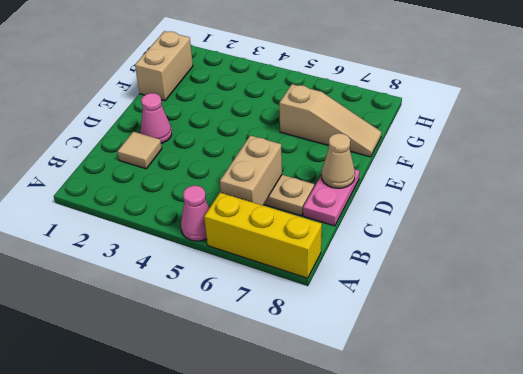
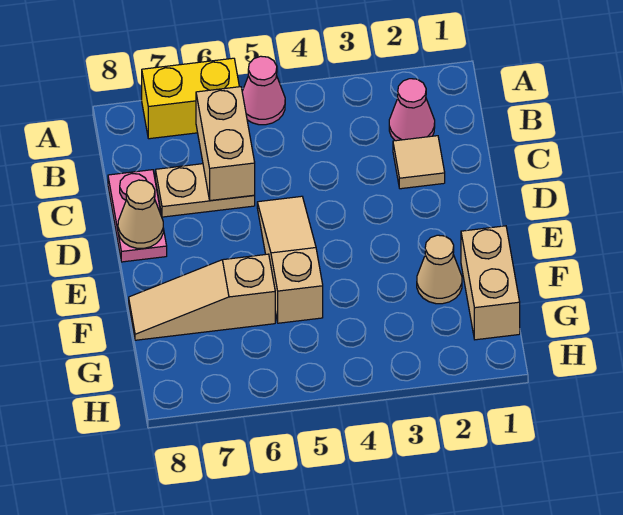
yellow 1x3 brick [204,193,322,278] -> yellow 1x2 brick [142,58,239,139]
pink 1x1 cone [141,93,172,143] -> pink 1x1 cone moved to [389,79,435,141]
none -> tan 1x3 slope [257,196,323,323]
none -> tan 1x1 cone [417,235,462,304]

